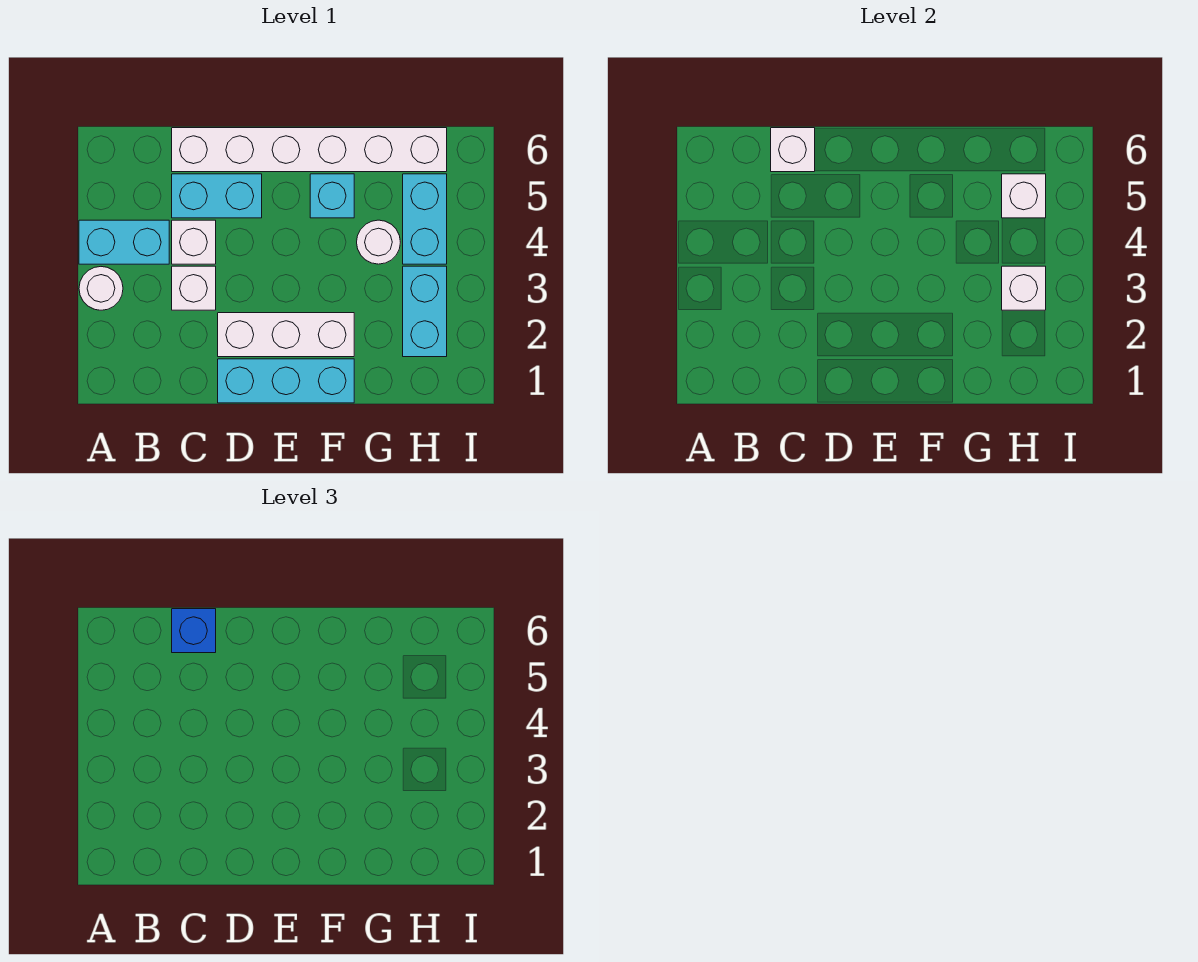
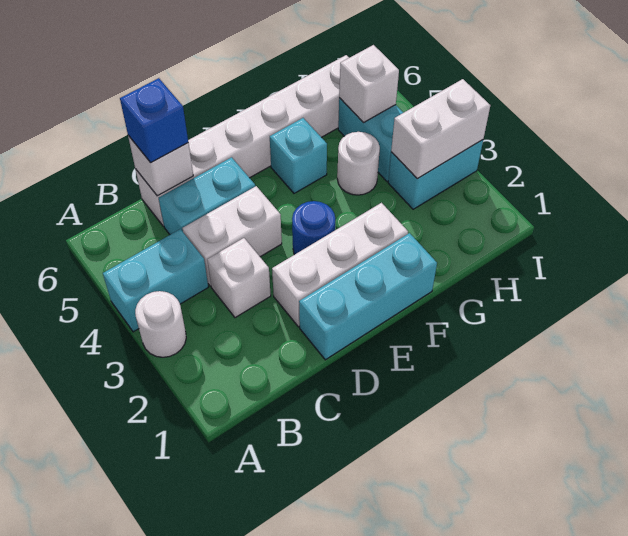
white 1x1 brick [172,220,216,264] -> white 1x2 brick [182,186,282,286]
none -> blue 1x1 round brick [292,201,335,255]
cyan 1x2 brick [403,266,447,357] -> cyan 1x2 brick turned to [388,140,483,209]
white 1x1 brick [1002,266,1046,310] -> white 1x2 brick [391,79,490,179]

